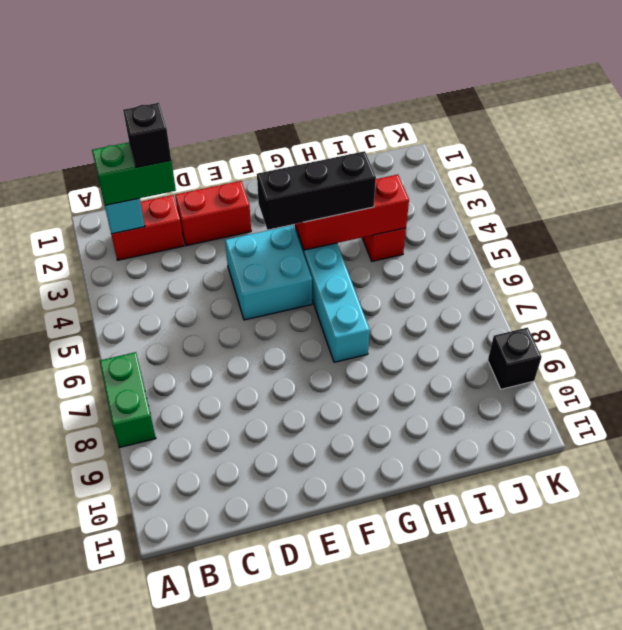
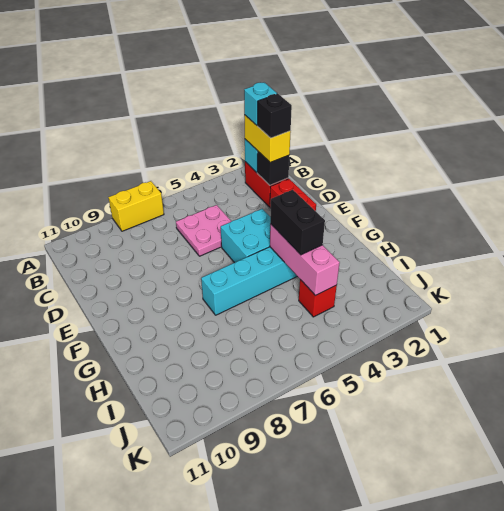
green 1x2 brick [100,352,156,448] -> yellow 1x2 brick [108,181,164,231]
green 1x2 brick [92,142,176,205] -> yellow 1x2 brick [244,115,291,162]
none -> cyan 1x1 brick [244,82,277,126]
none -> pink 2x2 plate [176,205,232,256]
black 1x3 brick [257,151,376,230] -> black 1x2 brick [270,190,325,255]
red 1x3 brick [295,175,409,250] -> pink 1x3 brick [270,224,340,296]
black 1x1 brick [488,328,542,389] -> black 1x1 brick moved to [257,152,289,185]

